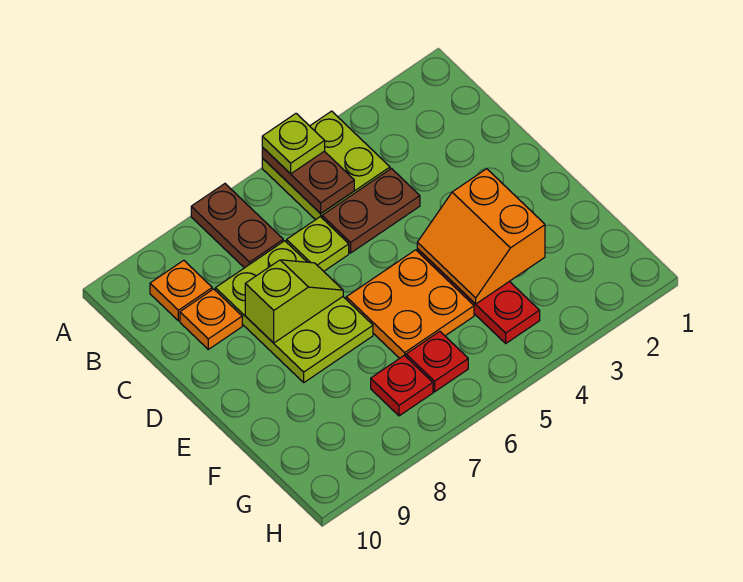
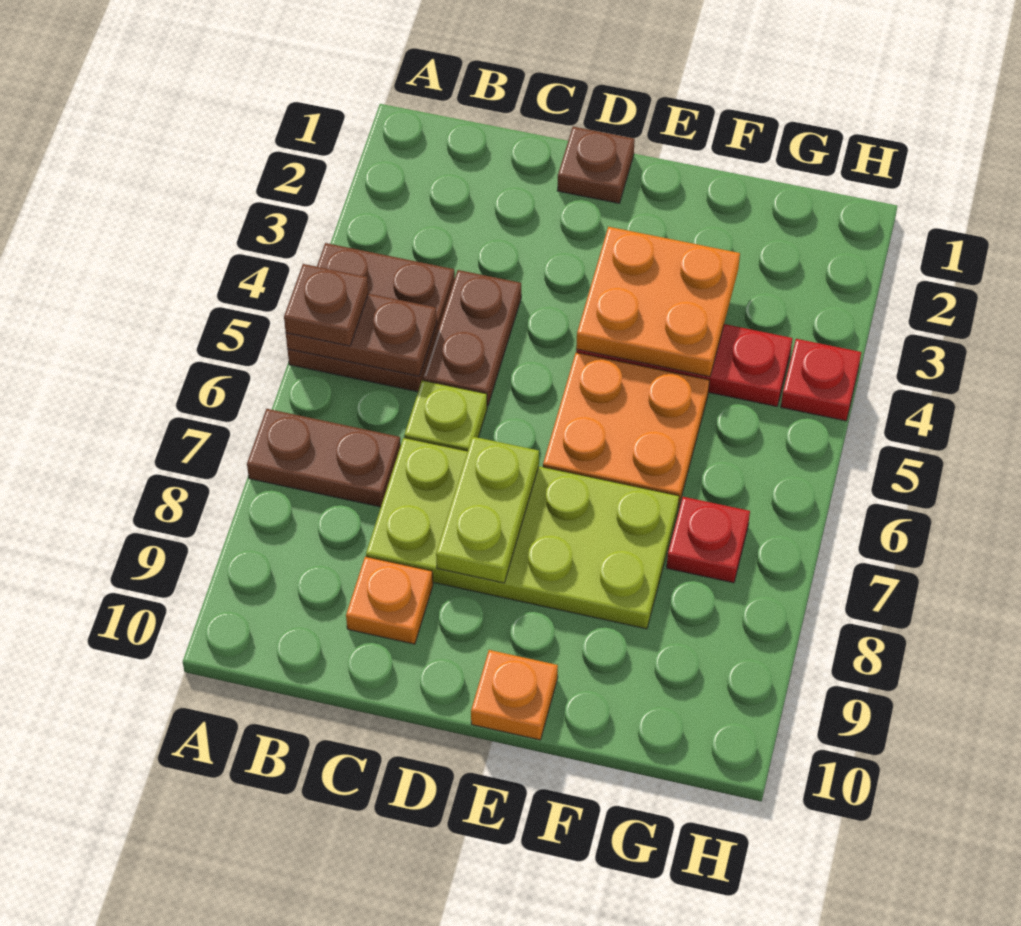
lime 2x2 plate [262,111,390,220] -> brown 2x2 plate [287,243,455,392]
lime 1x1 plate [262,114,325,174] -> brown 1x1 plate [284,264,368,346]
orange 1x1 plate [150,260,212,321] -> orange 1x1 plate moved to [471,650,558,740]
lime 2x3 plate [215,241,373,382] -> lime 2x4 plate [366,438,679,629]
none -> brown 1x1 plate [557,127,635,203]
lime 1x2 slope [245,260,343,343] -> lime 1x2 plate [436,437,539,583]
orange 2x2 slope [417,169,545,304] -> orange 2x2 plate [576,227,740,377]
red 1x1 plate [406,331,468,392] -> red 1x1 plate moved to [781,339,861,421]

